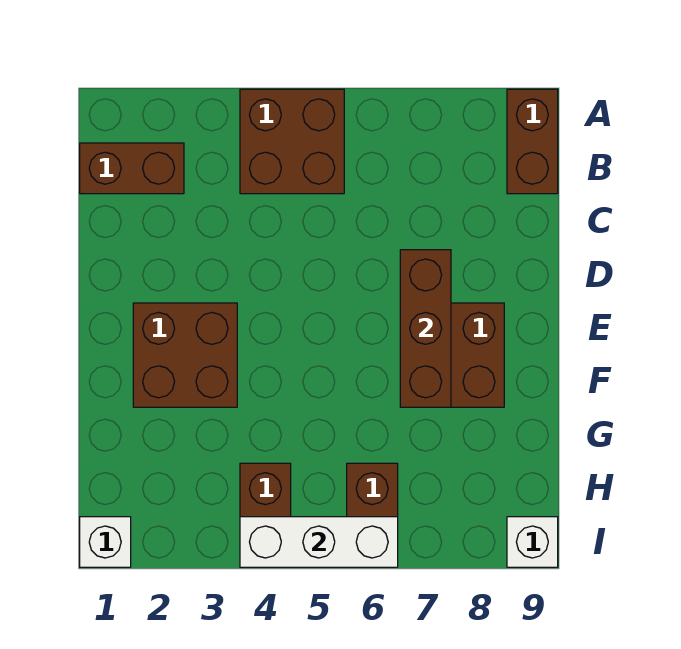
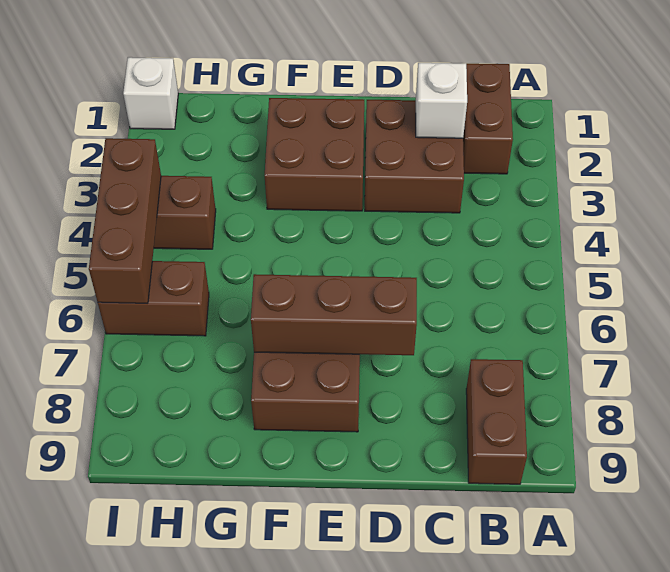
brown 2x2 brick [240,89,344,194] -> brown 2x2 brick moved to [365,100,464,213]
brown 1x2 brick [507,89,558,194] -> brown 1x2 brick turned to [466,359,527,484]
white 1x3 brick [240,517,398,567] -> brown 1x3 brick [89,138,161,303]
white 1x1 brick [507,517,558,567] -> white 1x1 brick moved to [416,63,467,138]

